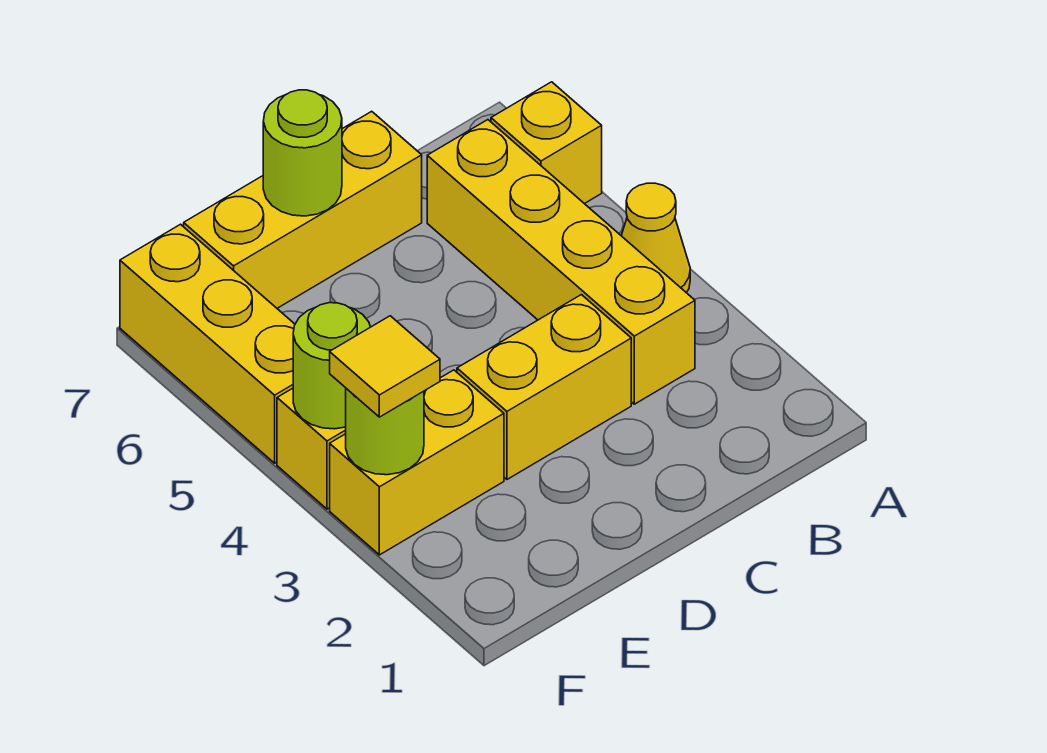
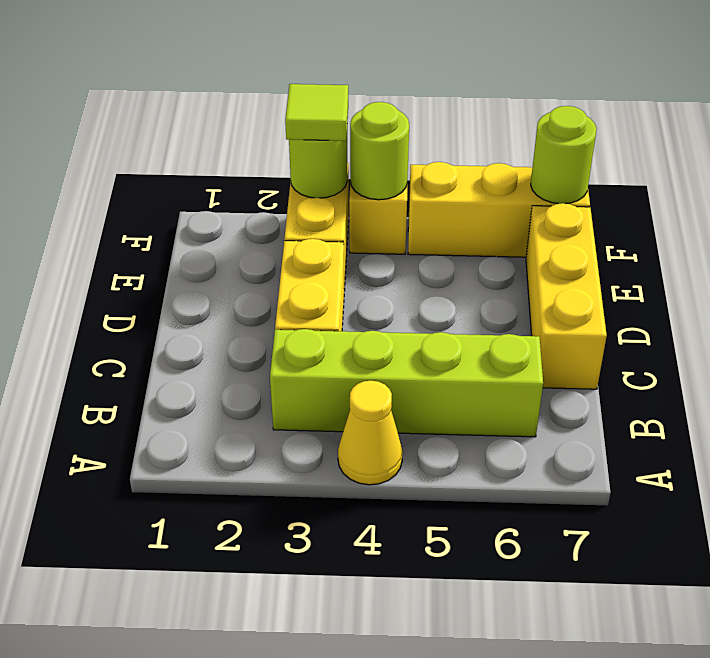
yellow 1x1 brick [491,82,602,204] -> none
yellow 1x4 brick [427,120,695,404] -> lime 1x4 brick [270,329,543,437]
lime 1x1 round brick [263,90,342,216] -> lime 1x1 round brick moved to [531,106,597,204]
yellow 1x1 tile [330,316,440,417] -> lime 1x1 tile [285,84,348,141]

